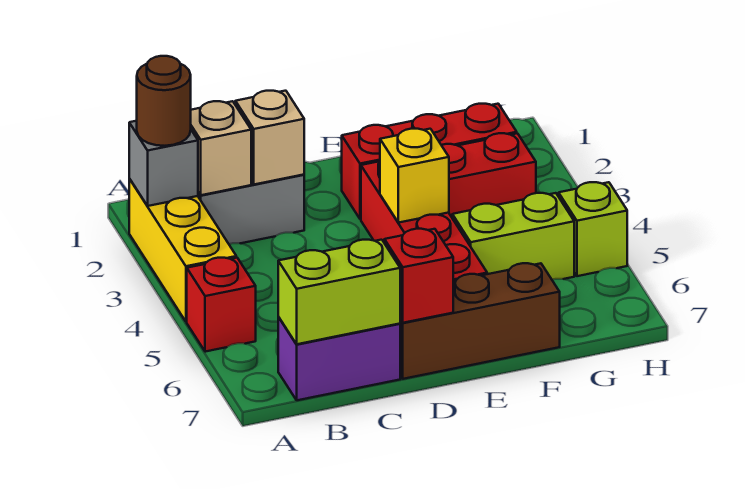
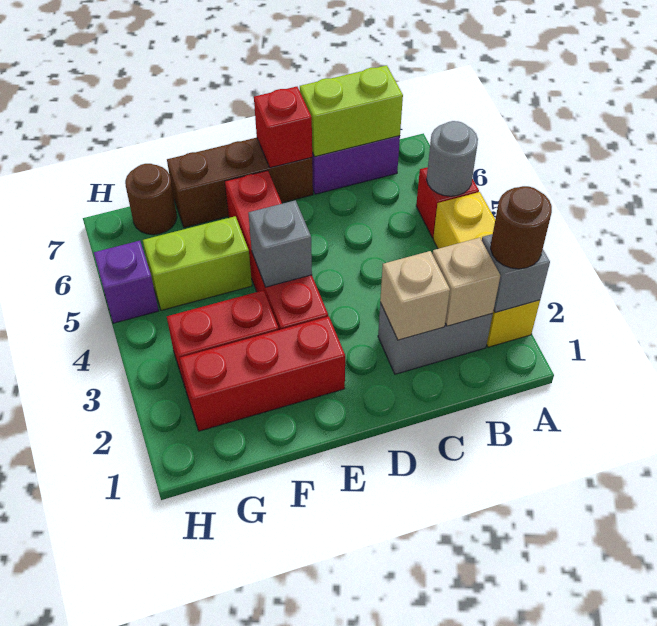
none -> grey 1x1 round brick [427,121,478,196]
yellow 1x1 brick [380,129,449,223] -> grey 1x1 brick [248,200,312,287]
none -> brown 1x1 round brick [125,164,177,235]
lime 1x1 brick [559,182,627,276] -> purple 1x1 brick [94,241,159,323]

